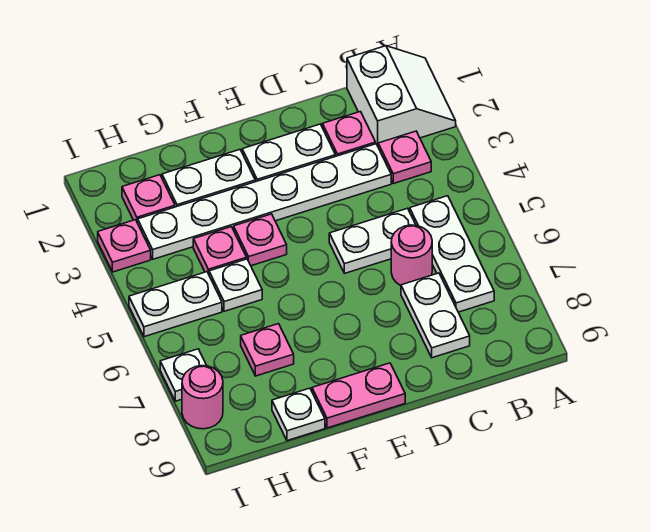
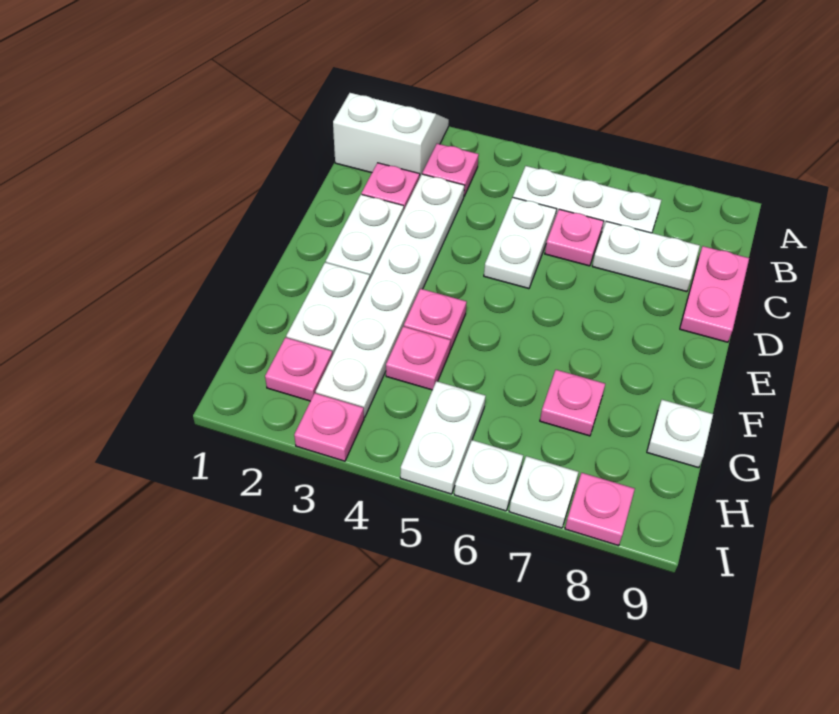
pink 1x1 round brick [391,225,432,286] -> pink 1x1 plate [545,209,603,266]
pink 1x2 plate [312,363,405,428] -> pink 1x2 plate moved to [680,246,749,342]
white 1x1 plate [209,259,262,311] -> white 1x1 plate moved to [454,440,523,511]
pink 1x1 round brick [182,366,223,429] -> pink 1x1 plate [565,473,635,546]

